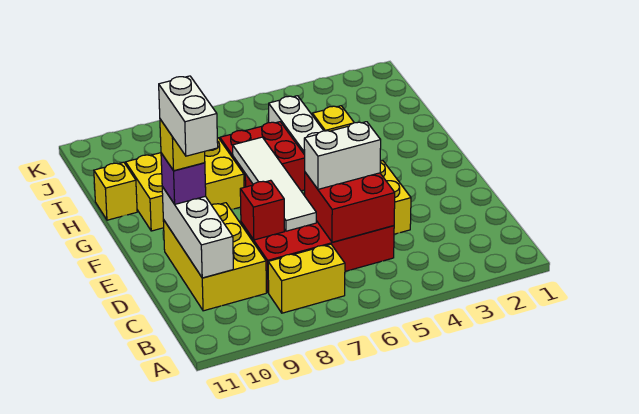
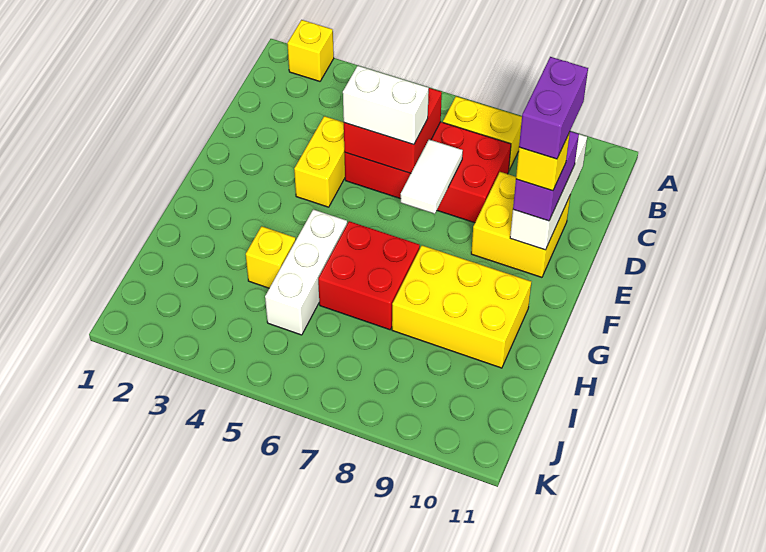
yellow 2x3 brick [163,203,266,311] -> yellow 2x2 brick [471,172,570,277]
white 1x4 tile [233,137,316,231] -> white 1x2 tile [401,139,463,214]
red 1x1 brick [240,180,284,240] -> none
white 1x2 brick [159,76,218,156] -> purple 1x2 brick [519,57,588,159]
purple 1x1 brick [161,153,206,204] -> purple 1x2 brick [513,131,579,221]
yellow 1x1 brick [94,162,137,220] -> yellow 1x1 brick moved to [287,20,334,81]

